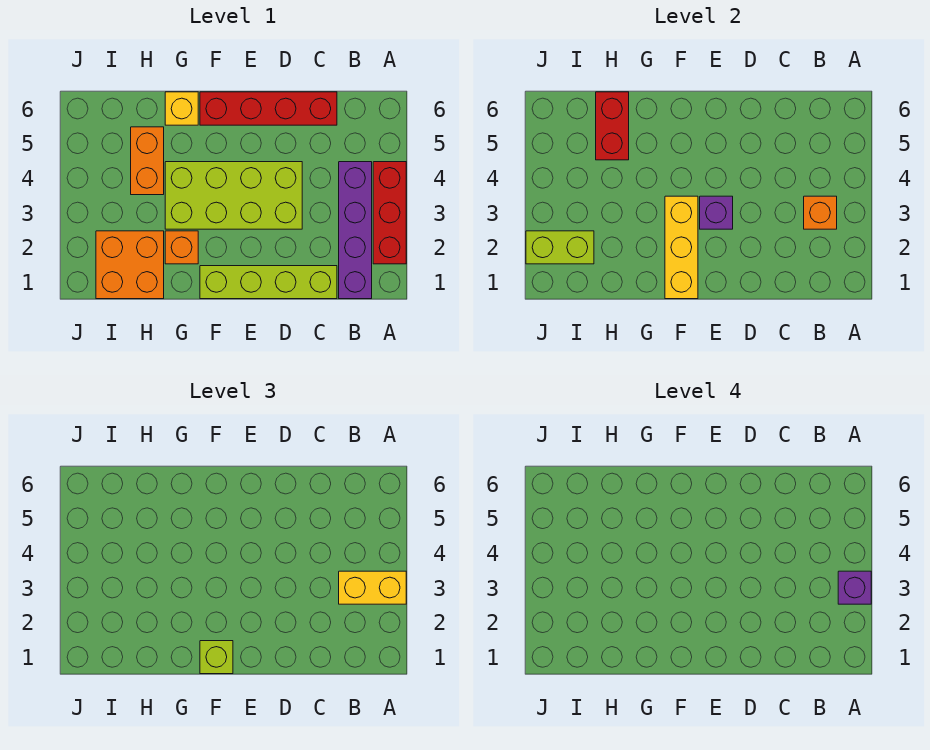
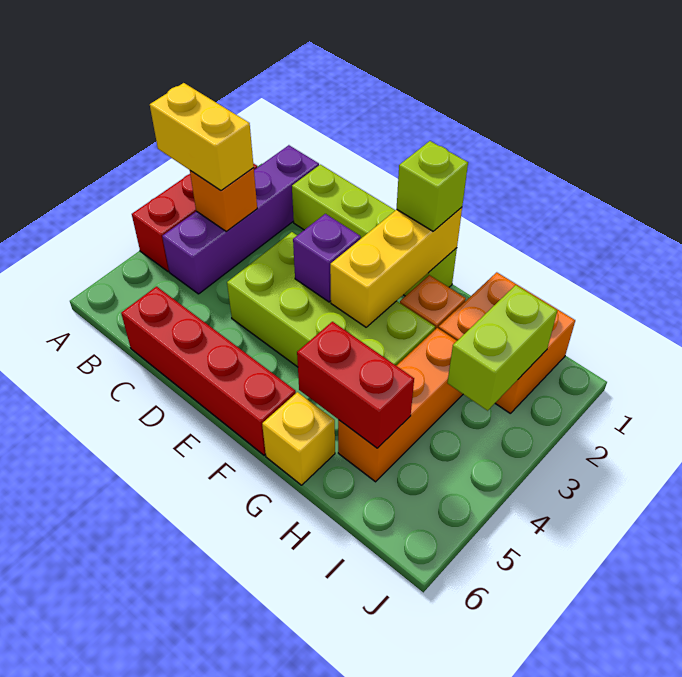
purple 1x1 brick [838,571,871,604] -> none
orange 1x2 brick [131,127,164,195] -> orange 1x3 brick [338,328,463,482]
red 1x2 brick [596,92,629,160] -> red 1x2 brick turned to [297,322,414,448]
lime 1x2 brick [526,231,594,264] -> lime 1x2 brick turned to [447,285,557,411]

